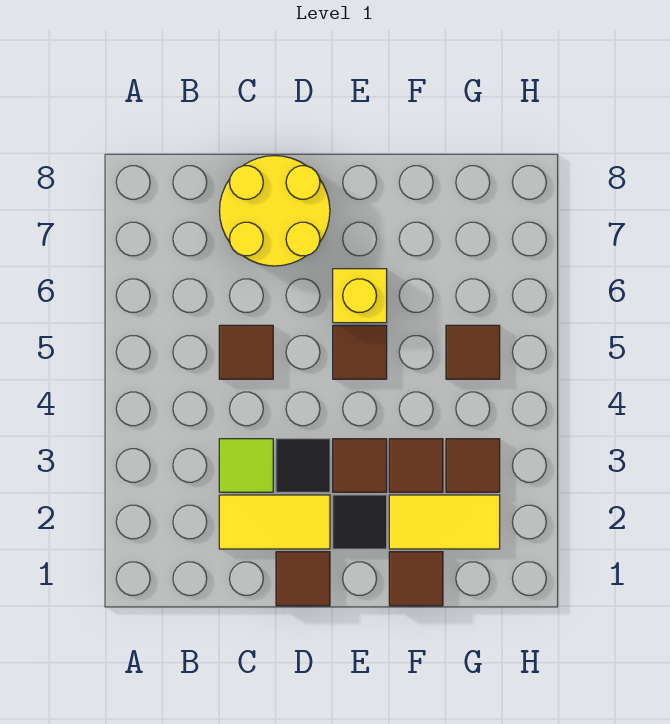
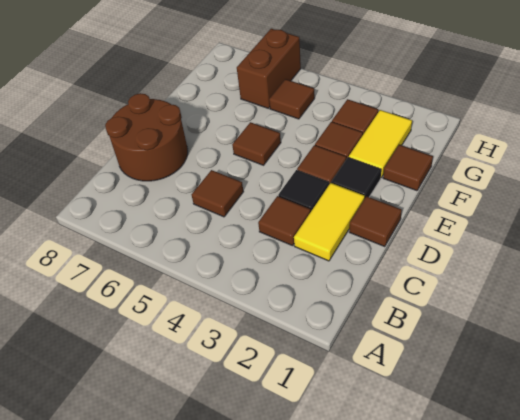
lime 1x1 tile [219,439,273,492] -> brown 1x1 tile [258,196,311,246]
yellow 2x2 round brick [220,156,330,266] -> brown 2x2 round brick [105,93,188,181]
yellow 1x1 brick [333,269,387,323] -> none
none -> brown 1x2 brick [237,29,301,109]

